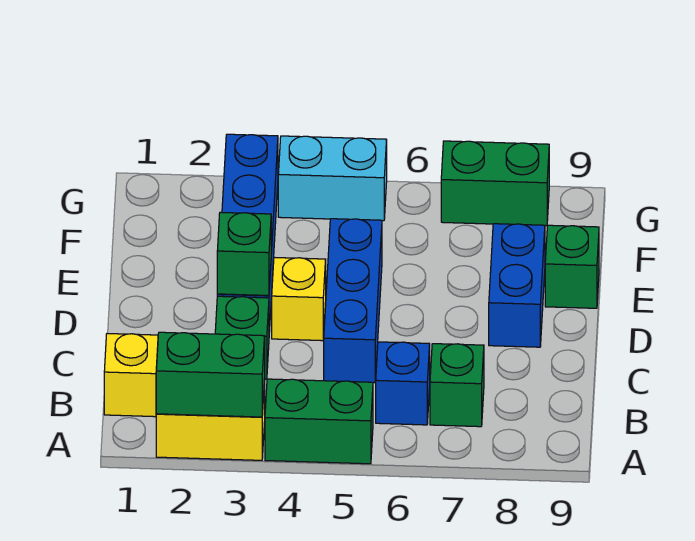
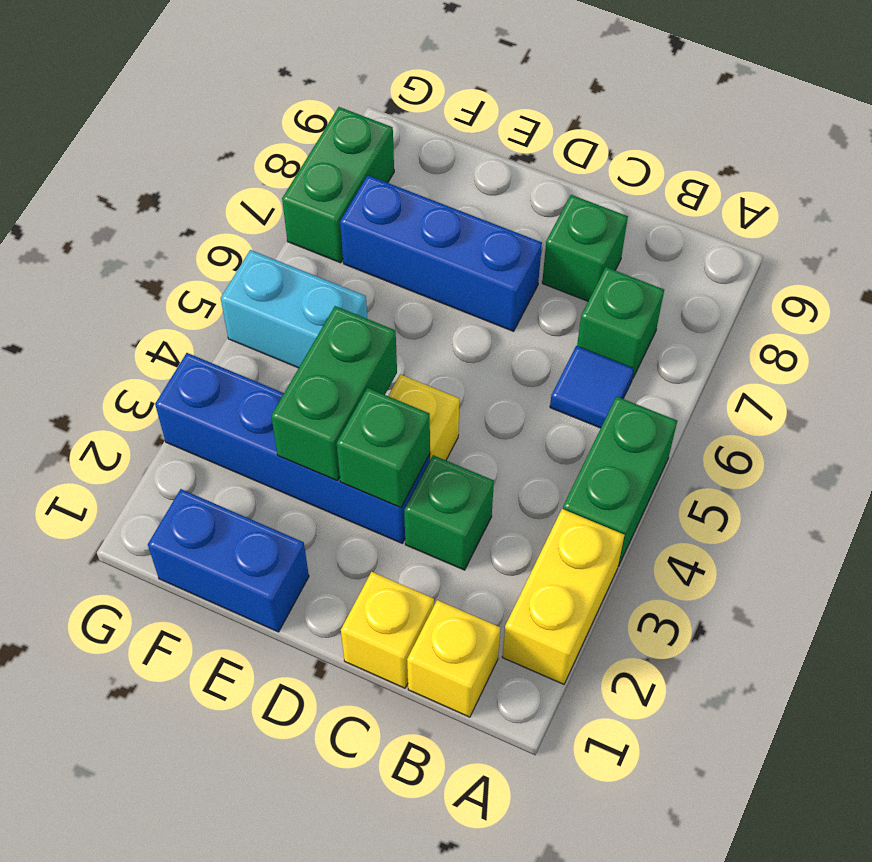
green 1x2 brick [156,332,265,417] -> green 1x2 brick moved to [271,306,397,480]
blue 1x1 brick [375,342,430,425] -> blue 1x1 tile [550,346,634,428]
none -> yellow 1x1 brick [341,572,434,688]
blue 1x3 brick [324,219,382,383] -> blue 1x3 brick moved to [340,175,542,331]
blue 1x2 brick [489,224,545,347] -> blue 1x2 brick moved to [148,489,309,632]
green 1x1 brick [545,225,599,308] -> green 1x1 brick moved to [542,195,628,301]
cyan 1x2 brick [278,136,387,221] -> cyan 1x2 brick turned to [221,250,367,368]

